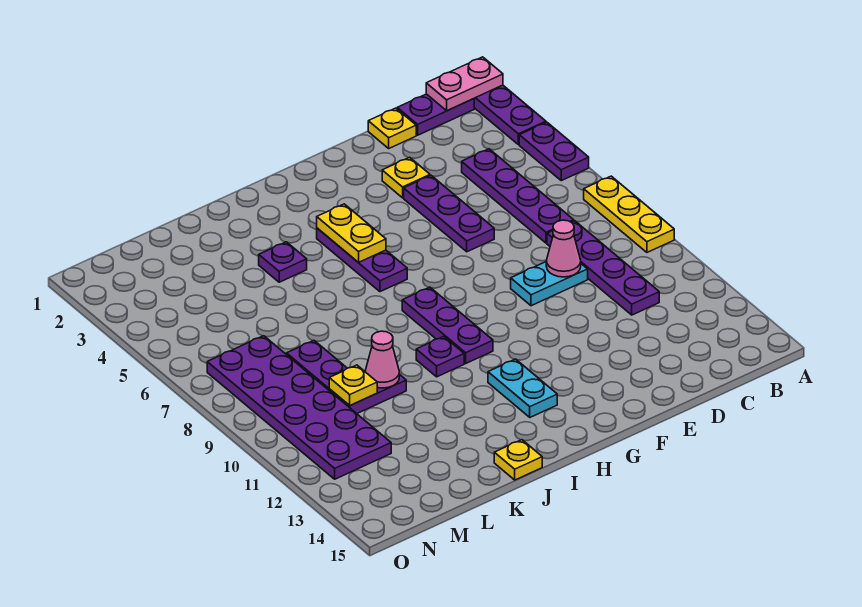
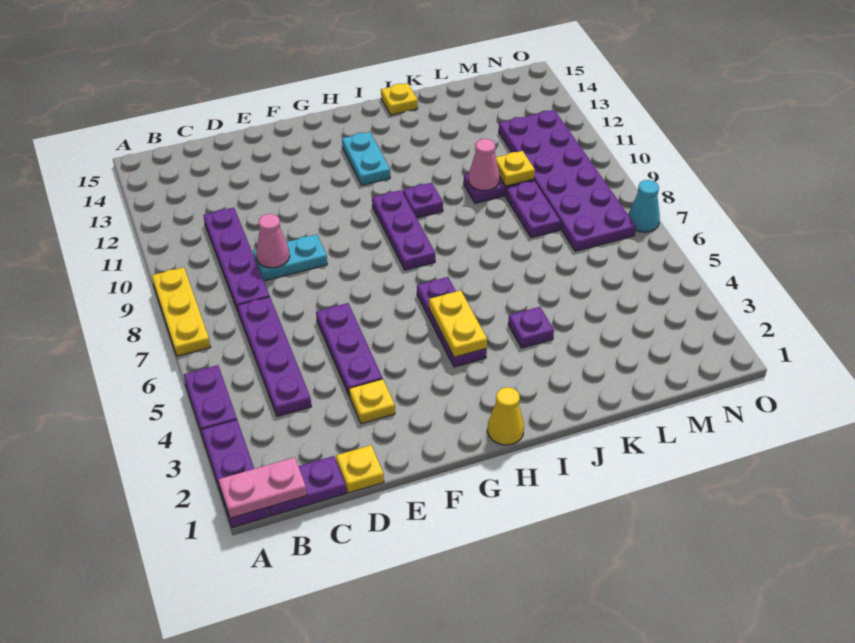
none -> yellow 1x1 cone [487,387,524,445]
none -> cyan 1x1 cone [628,180,660,232]

